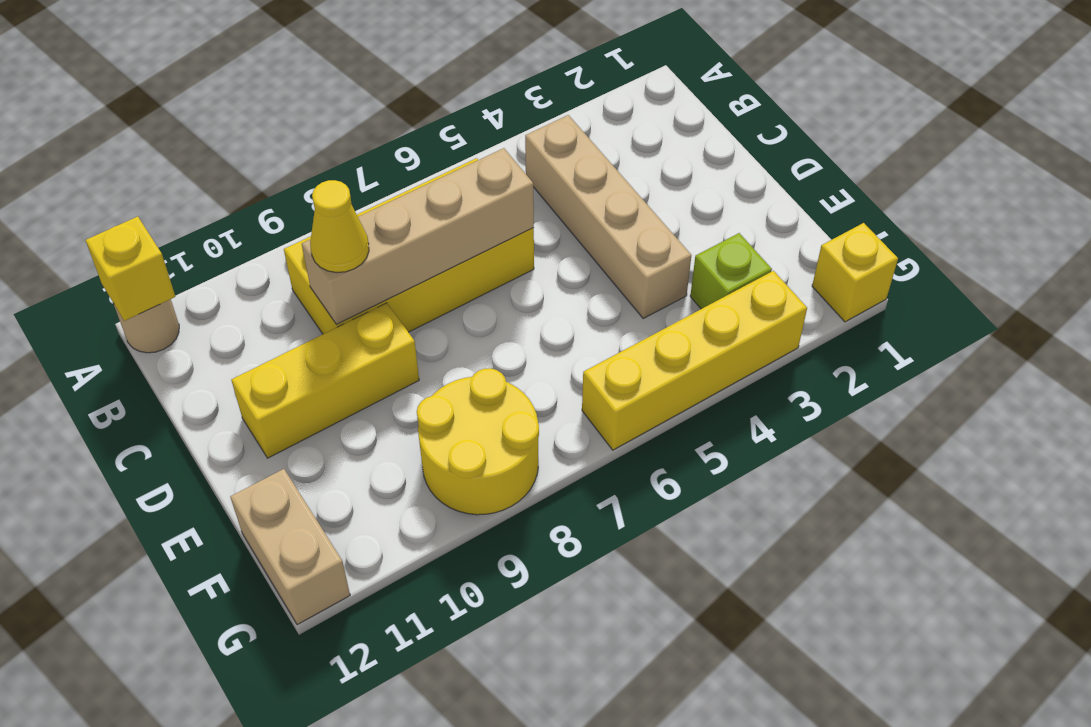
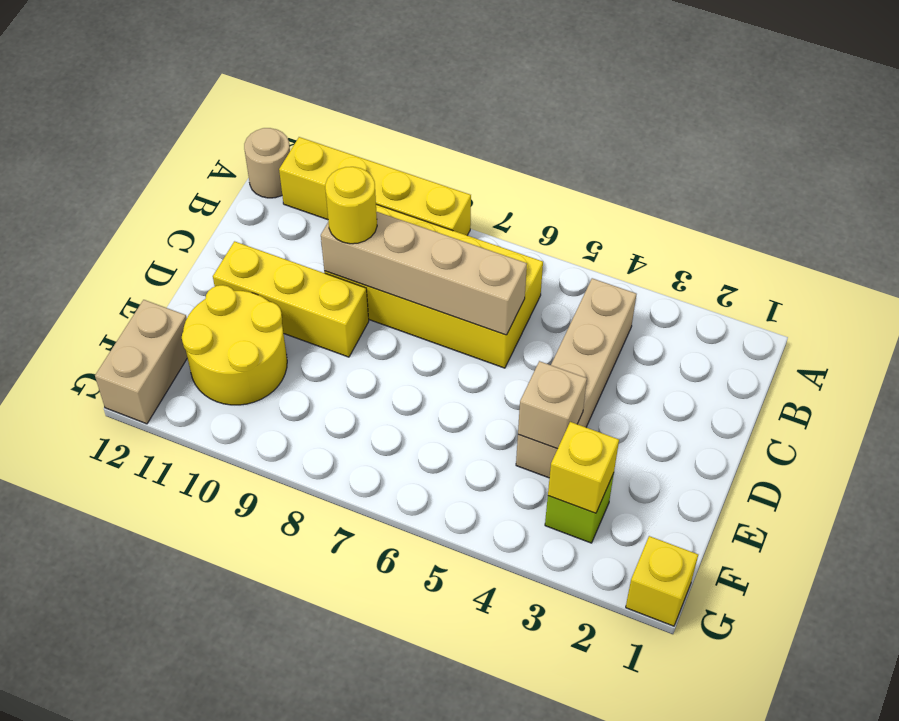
yellow 1x1 brick [85,216,175,321] -> yellow 1x1 brick moved to [548,422,619,513]
yellow 1x1 cone [310,180,369,273] -> yellow 1x1 round brick [325,167,377,244]
none -> tan 1x1 brick [518,361,587,449]
yellow 2x2 round brick [417,368,539,515] -> yellow 2x2 round brick moved to [182,285,287,405]
yellow 1x4 brick [582,271,807,450] -> yellow 1x4 brick moved to [279,137,471,235]

